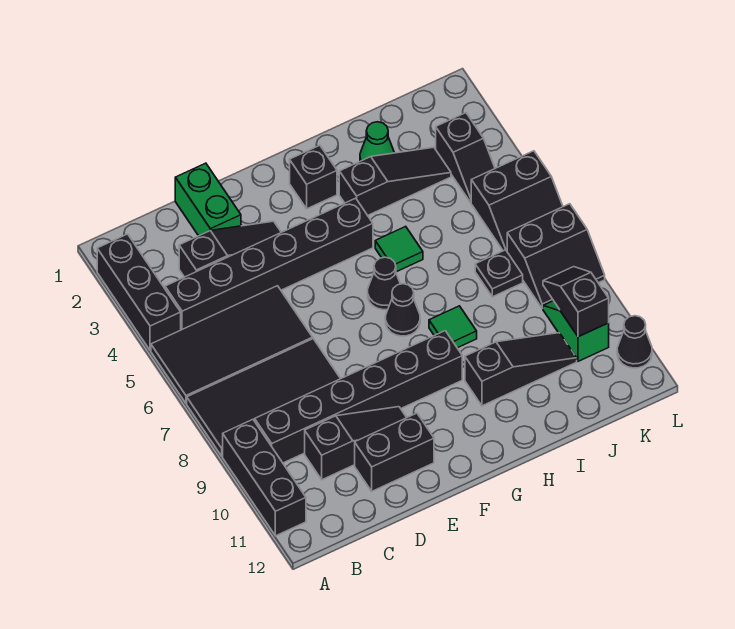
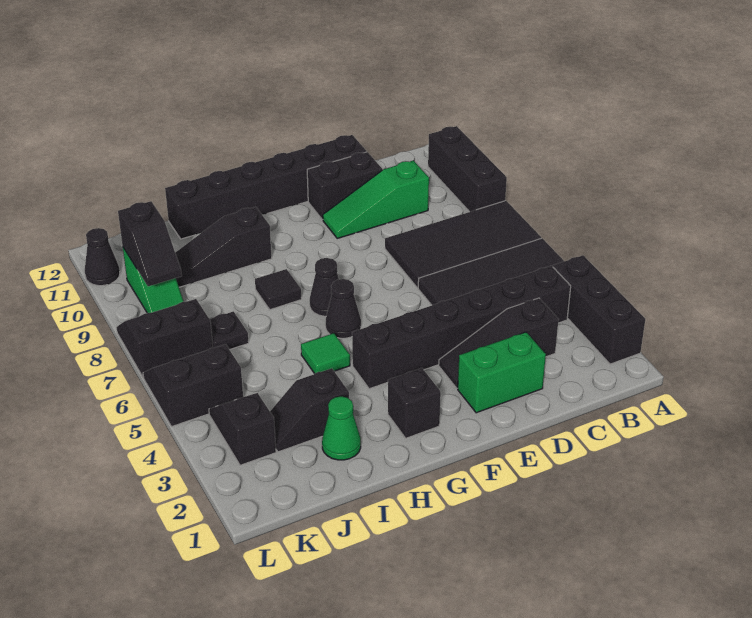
black 1x6 brick [255,331,462,463] -> black 1x6 brick moved to [165,135,367,239]
black 1x3 slope [305,407,407,480] -> green 1x3 slope [323,161,429,238]
green 1x2 brick [175,163,241,236] -> green 1x2 brick turned to [458,332,546,413]
black 1x3 slope [339,147,451,215] -> black 1x2 slope [270,368,349,452]
green 1x1 tile [429,306,477,348] -> black 1x1 tile [255,269,302,310]

